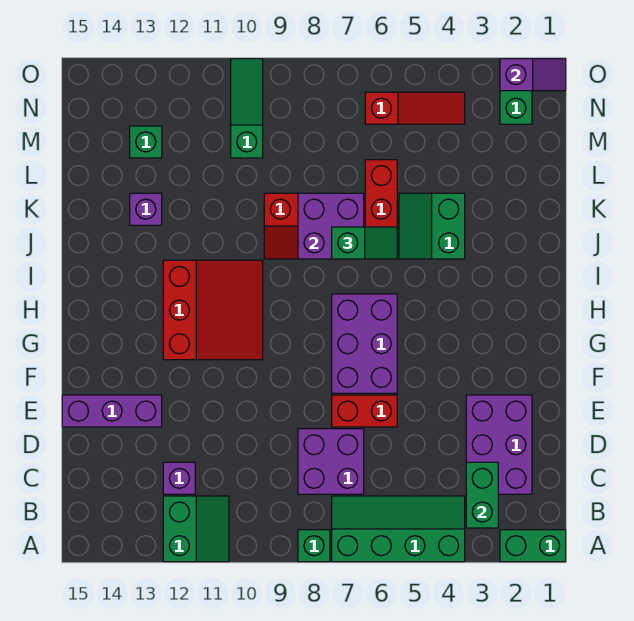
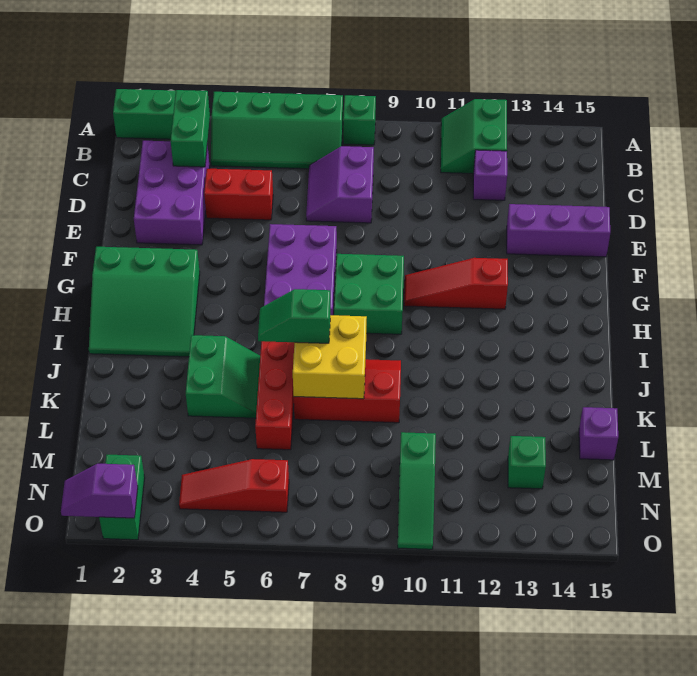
purple 2x2 brick [298,429,364,494] -> purple 2x2 slope [306,146,374,223]
red 1x2 brick [332,395,397,427] -> red 1x2 brick moved to [204,169,273,220]
none -> green 3x3 slope [89,247,200,357]
none -> green 2x2 brick [334,254,404,334]
red 3x3 slope [163,260,263,360] -> red 1x3 slope [404,258,508,309]
purple 2x2 brick [298,193,364,259] -> yellow 2x2 brick [293,315,367,399]
purple 1x1 brick [130,193,162,225] -> purple 1x1 brick moved to [579,407,618,460]

